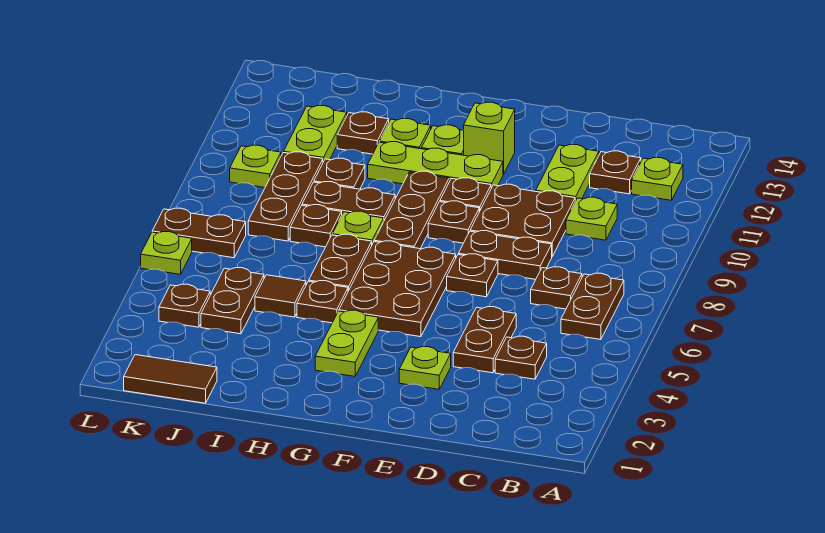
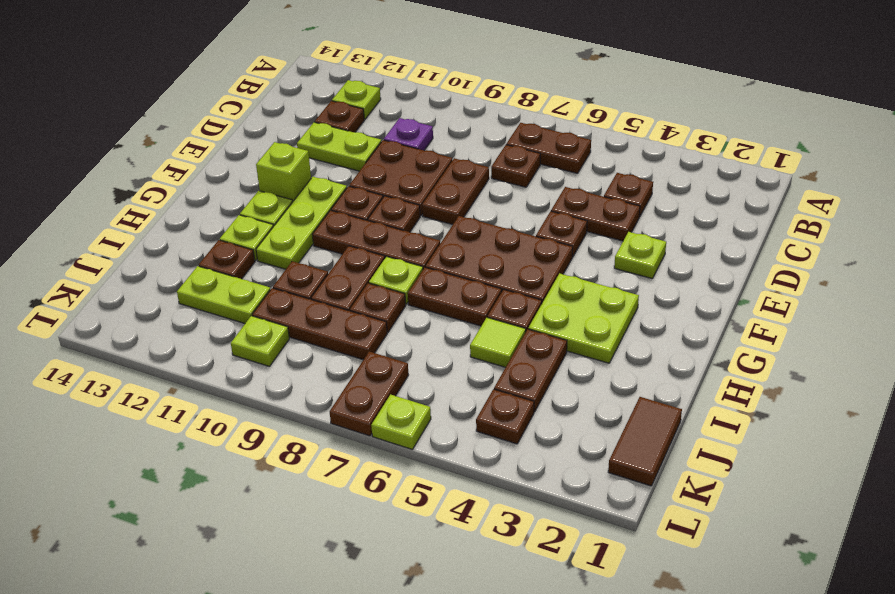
lime 1x1 plate [566,197,617,240] -> purple 1x1 plate [384,118,433,150]
brown 1x1 plate [447,254,498,297] -> brown 1x1 plate moved to [536,211,587,257]
lime 1x2 plate [315,310,378,376] -> lime 2x2 plate [528,273,639,363]
brown 1x1 tile [255,275,306,317] -> lime 1x1 tile [470,318,526,367]
brown 1x2 plate [201,268,264,334] -> brown 1x2 plate turned to [494,329,567,412]

